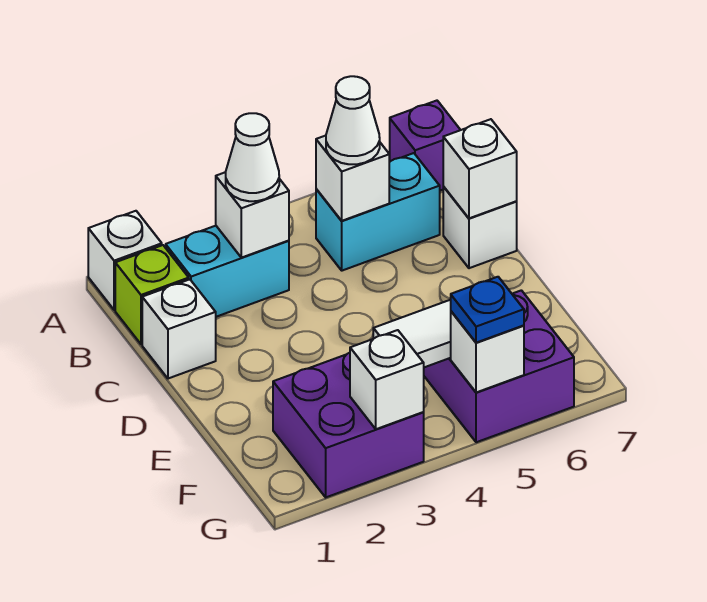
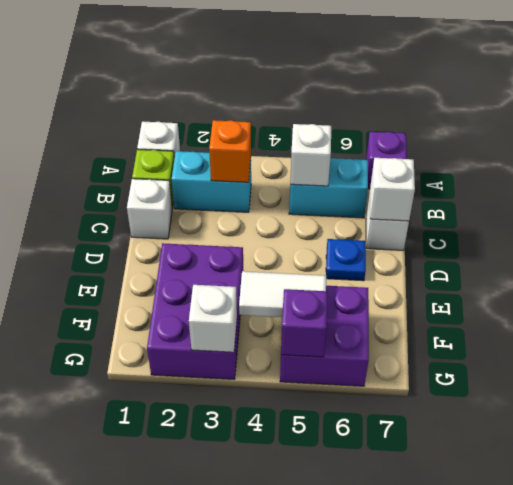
white 1x1 brick [216,172,289,258] -> orange 1x1 brick [209,120,251,182]
white 1x1 cone [226,113,279,201] -> none
white 1x1 cone [326,76,380,164] -> none
purple 2x2 brick [273,353,424,497] -> purple 2x3 brick [147,243,243,379]
white 1x1 brick [451,311,524,392] -> purple 1x1 brick [281,289,327,357]
blue 1x1 plate [451,277,524,343] -> blue 1x1 plate moved to [326,239,366,281]

